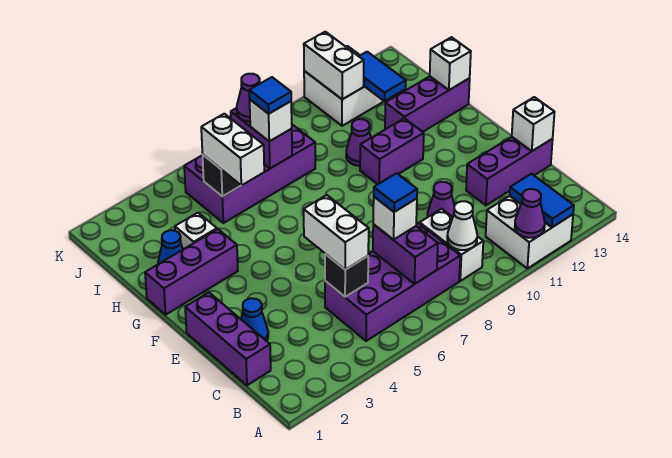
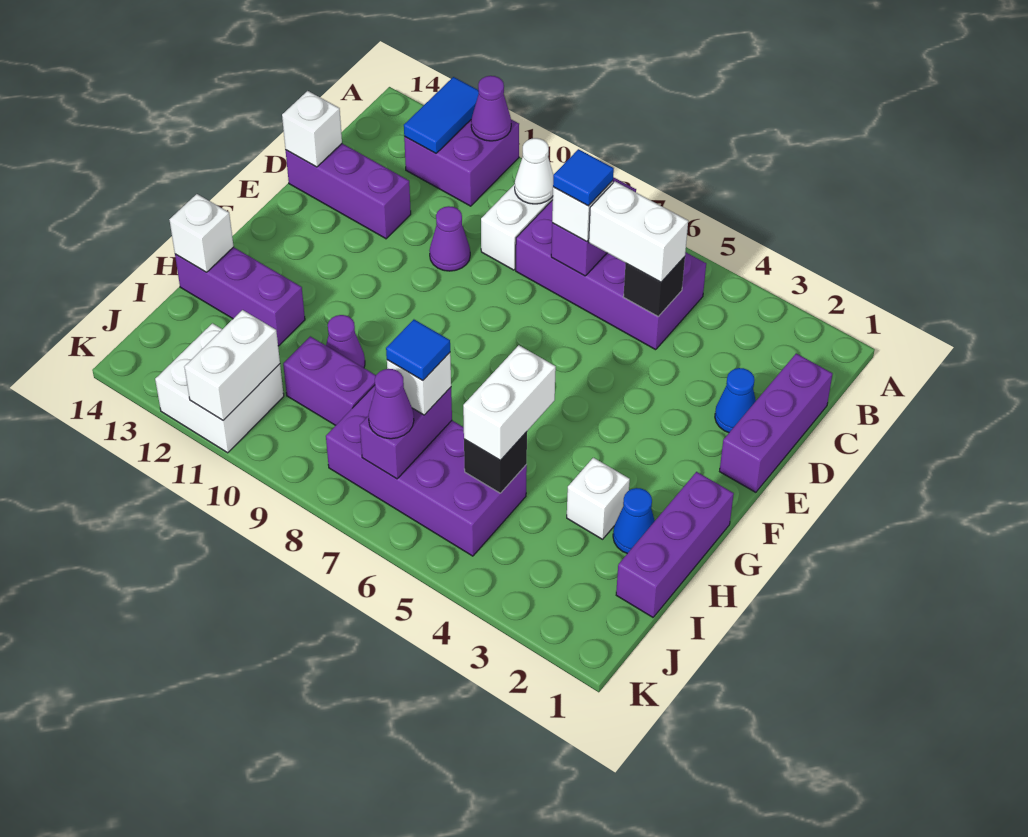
white 2x2 brick [486,196,573,269] -> purple 2x2 brick [404,119,519,206]
white 1x2 brick [304,195,369,270] -> white 1x2 brick turned to [589,182,688,282]
purple 1x3 brick [145,229,238,315] -> purple 1x3 brick turned to [616,472,734,617]
purple 1x2 brick [360,118,424,184] -> purple 1x2 brick moved to [283,336,376,425]
blue 1x2 tile [359,52,406,101] -> none

